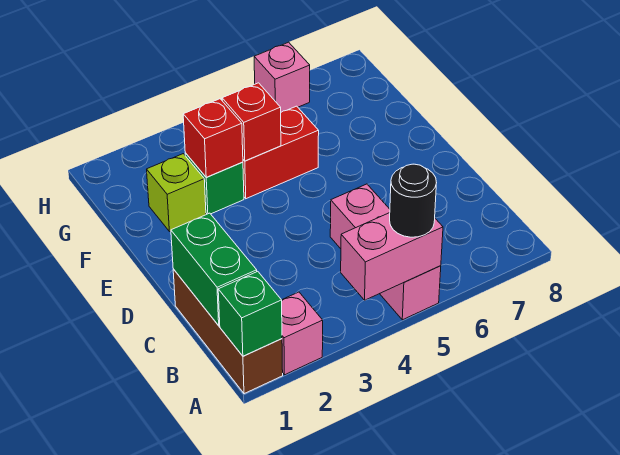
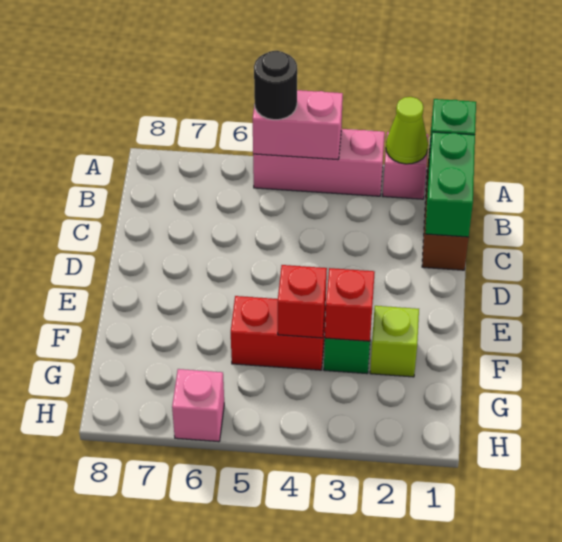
none -> lime 1x1 cone [386,97,428,164]
pink 1x3 brick [330,184,441,320] -> pink 1x3 brick turned to [253,129,385,196]

